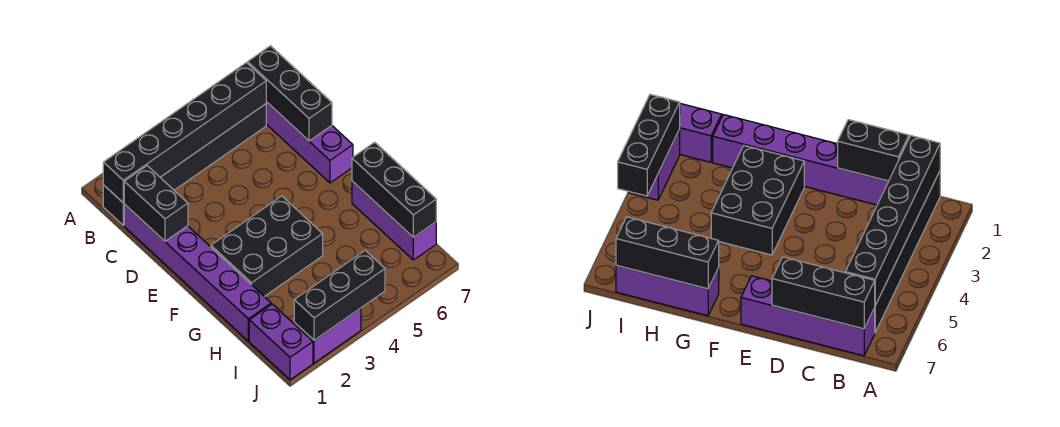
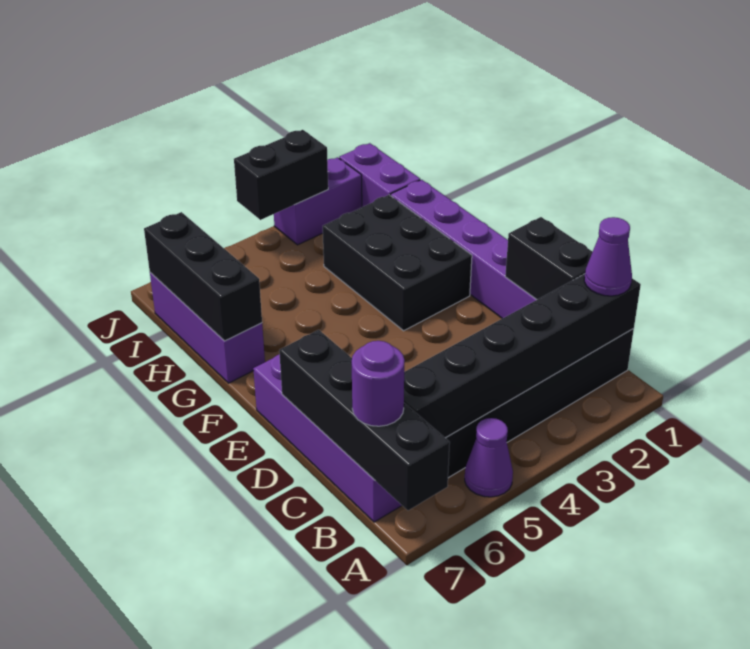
none -> purple 1x1 cone [465,418,513,497]
none -> purple 1x1 cone [584,217,632,296]
black 1x3 brick [248,46,332,141] -> black 1x4 brick [279,330,450,510]
none -> purple 1x1 round brick [352,341,404,426]
black 2x3 brick [211,196,323,296] -> black 2x3 brick turned to [323,195,472,331]
black 1x3 brick [294,250,385,340] -> black 1x2 brick [234,130,328,220]

